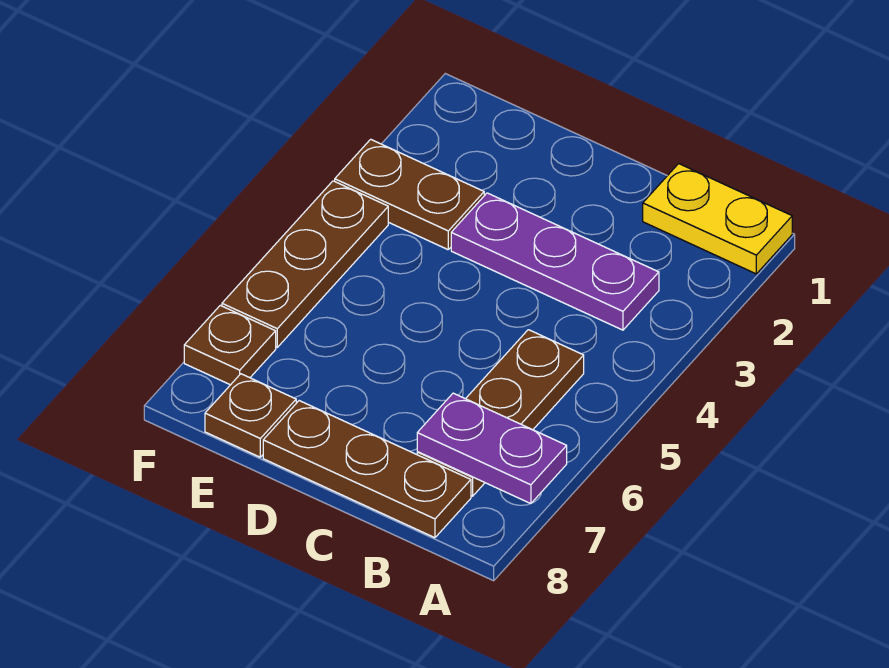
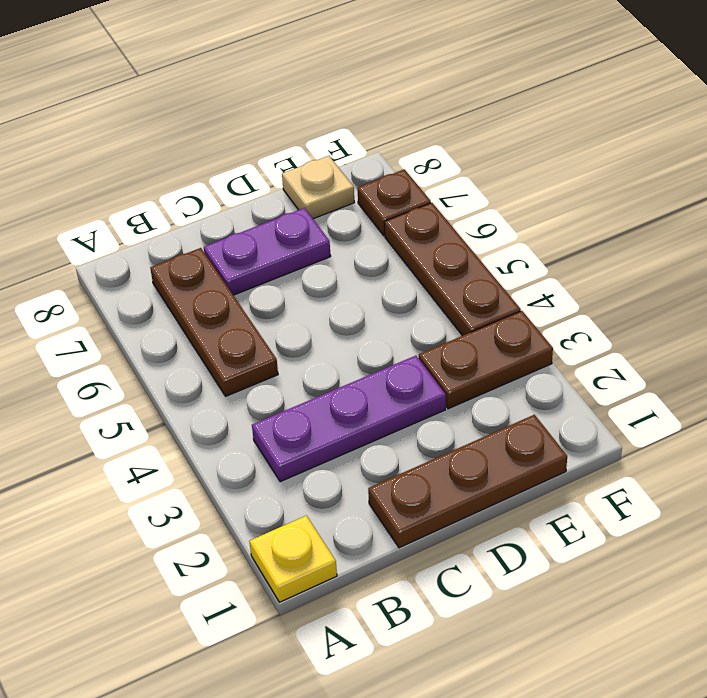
yellow 1x2 plate [643,164,792,274] -> yellow 1x1 plate [249,516,337,602]
purple 1x2 plate [417,393,567,504] -> purple 1x2 plate moved to [204,208,331,295]
brown 1x3 plate [263,401,471,538] -> brown 1x3 plate moved to [368,415,567,548]
brown 1x1 plate [205,374,296,457] -> tan 1x1 plate [282,156,354,219]

